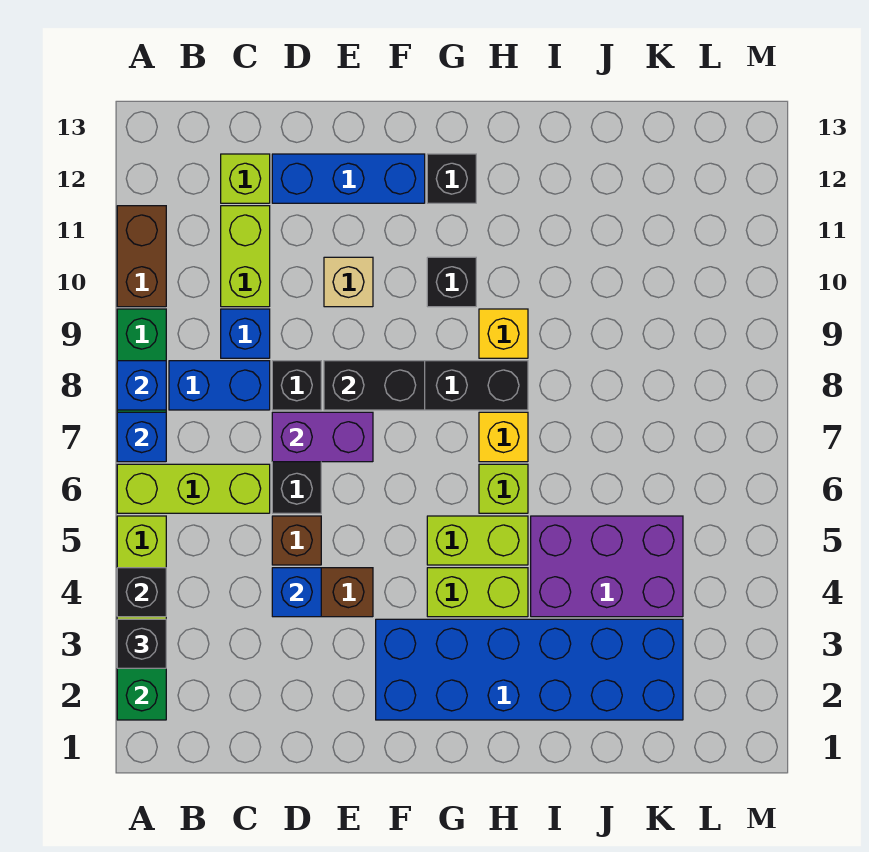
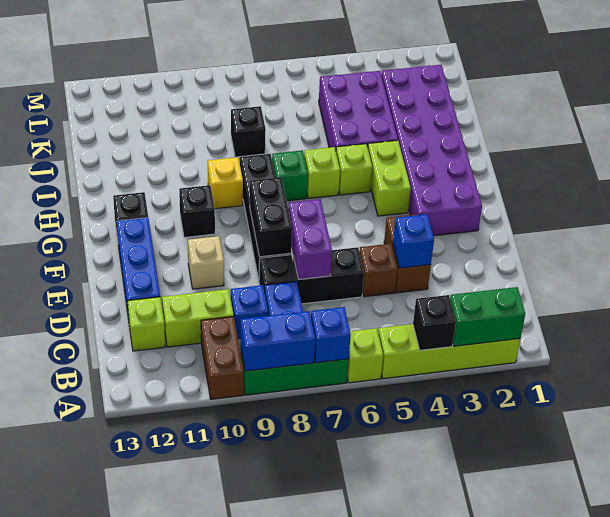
black 1x1 brick [117,619,166,668] -> black 1x1 brick moved to [231,106,266,157]
lime 1x3 brick [117,464,270,513] -> lime 1x1 brick [347,328,383,383]
blue 1x1 brick [117,361,166,410] -> blue 1x2 brick [241,311,315,371]
brown 1x2 brick [117,206,166,307] -> brown 1x2 brick turned to [201,316,244,399]
blue 2x6 brick [376,619,683,720] -> purple 2x6 brick [381,65,482,236]
lime 1x2 brick [427,516,528,565] -> lime 1x1 brick [336,144,372,195]
yellow 1x1 brick [479,412,528,462] -> green 1x1 brick [272,150,308,201]

